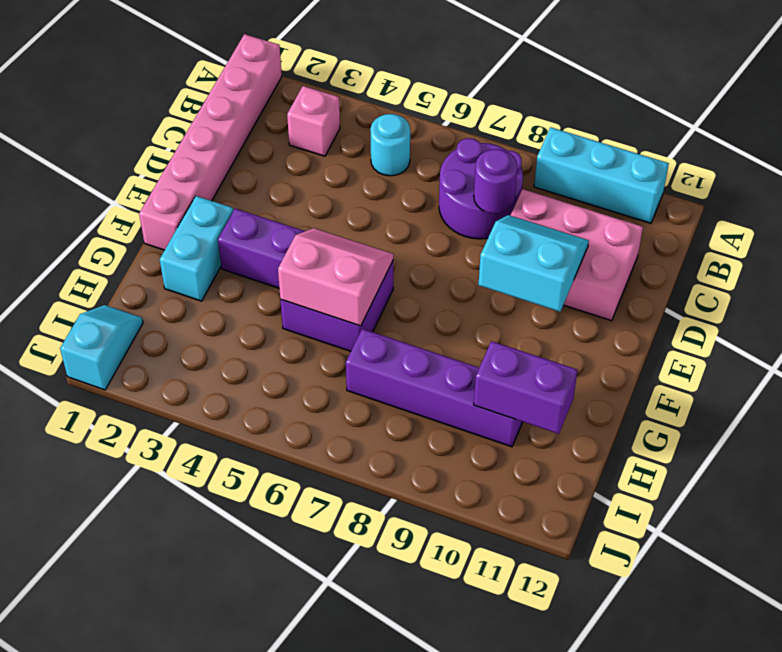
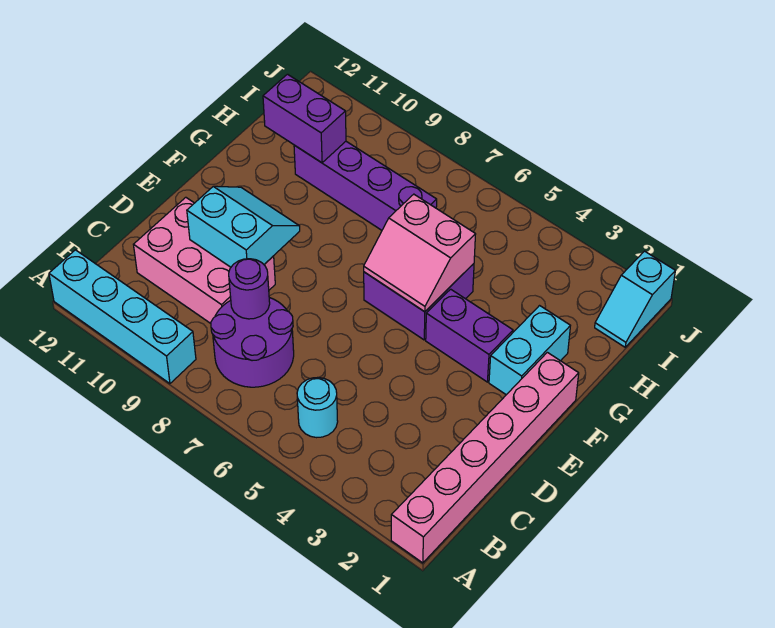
cyan 1x3 brick [534,127,669,223] -> cyan 1x4 brick [49,250,196,384]
pink 1x1 brick [287,86,340,156] -> none
cyan 2x2 slope [478,215,589,312] -> cyan 2x2 slope turned to [187,186,300,267]

